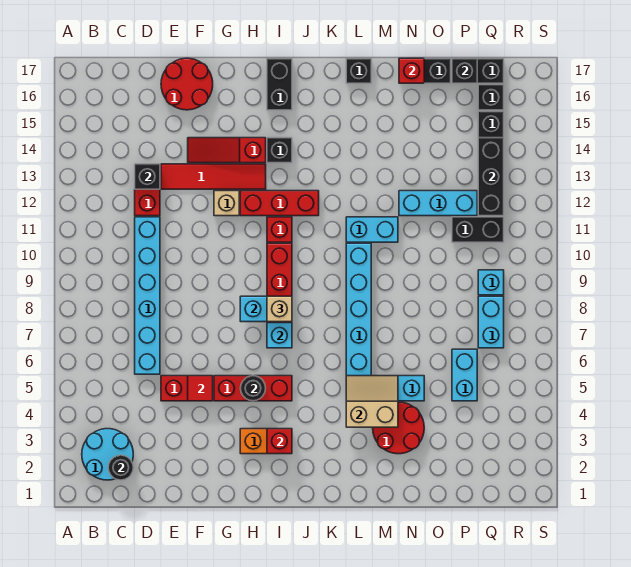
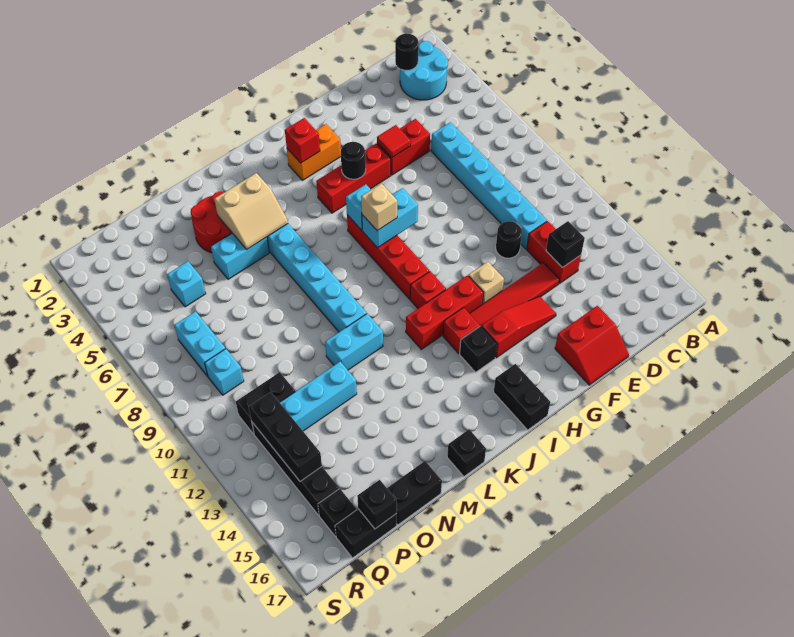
none -> black 1x1 round brick [496,221,522,258]
red 2x2 round brick [161,58,213,110] -> red 2x2 slope [555,306,629,385]
red 1x1 brick [399,58,424,83] -> red 1x1 brick moved to [443,308,480,354]
cyan 1x2 brick [452,349,477,401] -> cyan 1x1 brick [167,261,206,307]

